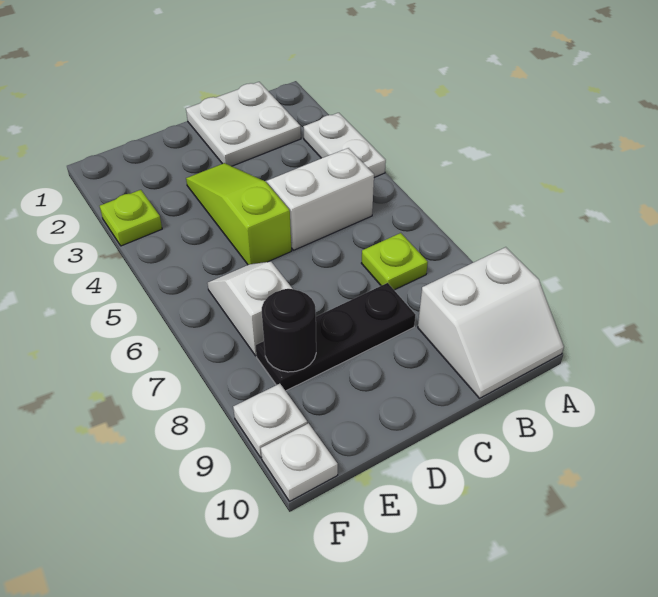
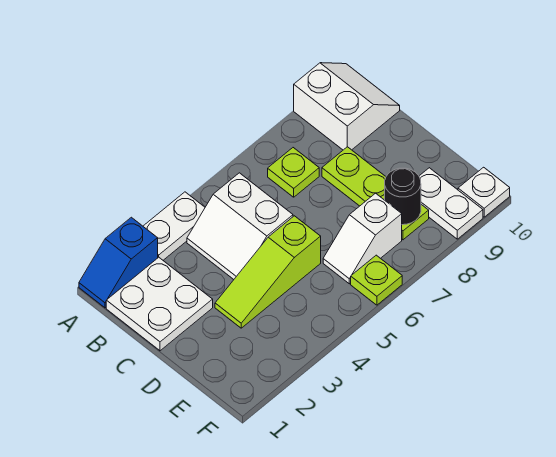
none -> blue 1x2 slope [79,217,158,308]
black 1x3 plate [256,283,415,391] -> lime 1x3 plate [322,147,429,240]
lime 1x1 plate [100,190,162,246] -> lime 1x1 plate moved to [351,255,402,305]
white 1x1 plate [233,384,307,458] -> white 1x2 plate [419,168,483,239]

